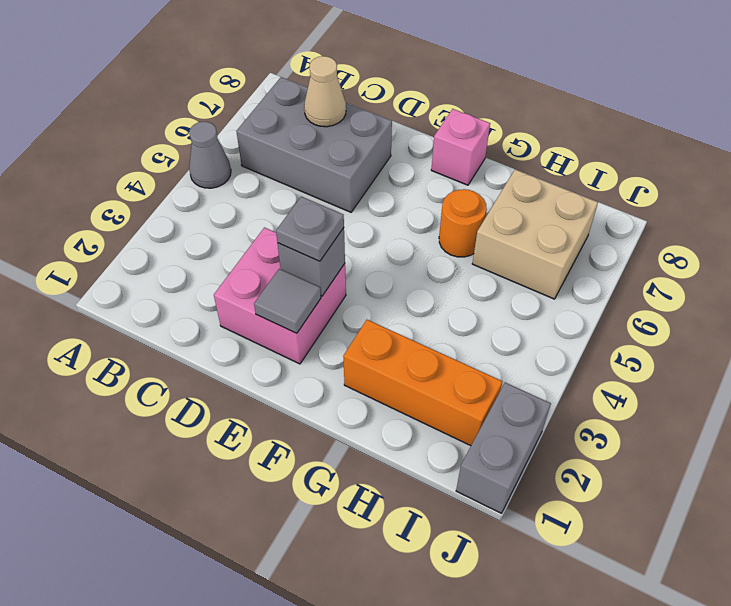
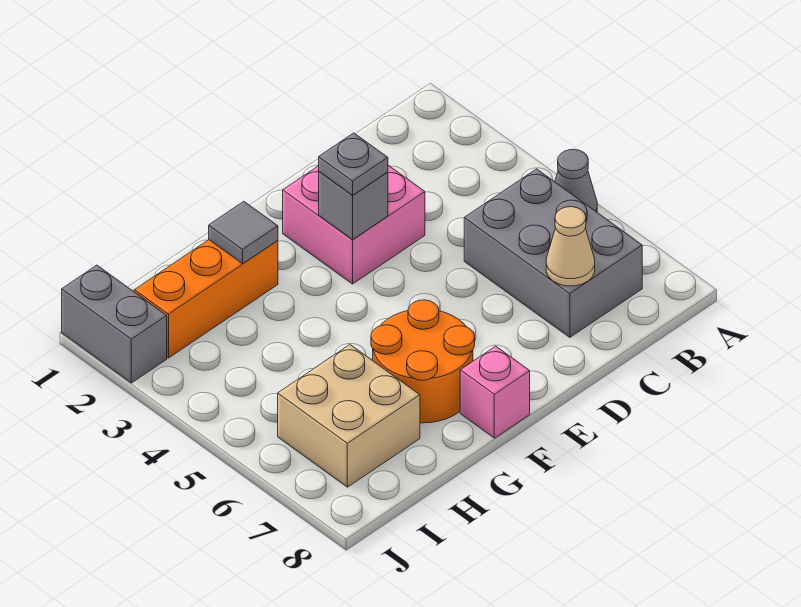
grey 2x3 brick [236,77,392,212] -> grey 2x3 brick turned to [464,169,642,337]
grey 1x1 tile [254,269,321,333] -> grey 1x1 tile moved to [209,202,278,264]
orange 1x1 round brick [439,189,487,257] -> orange 2x2 round brick [371,300,475,423]

